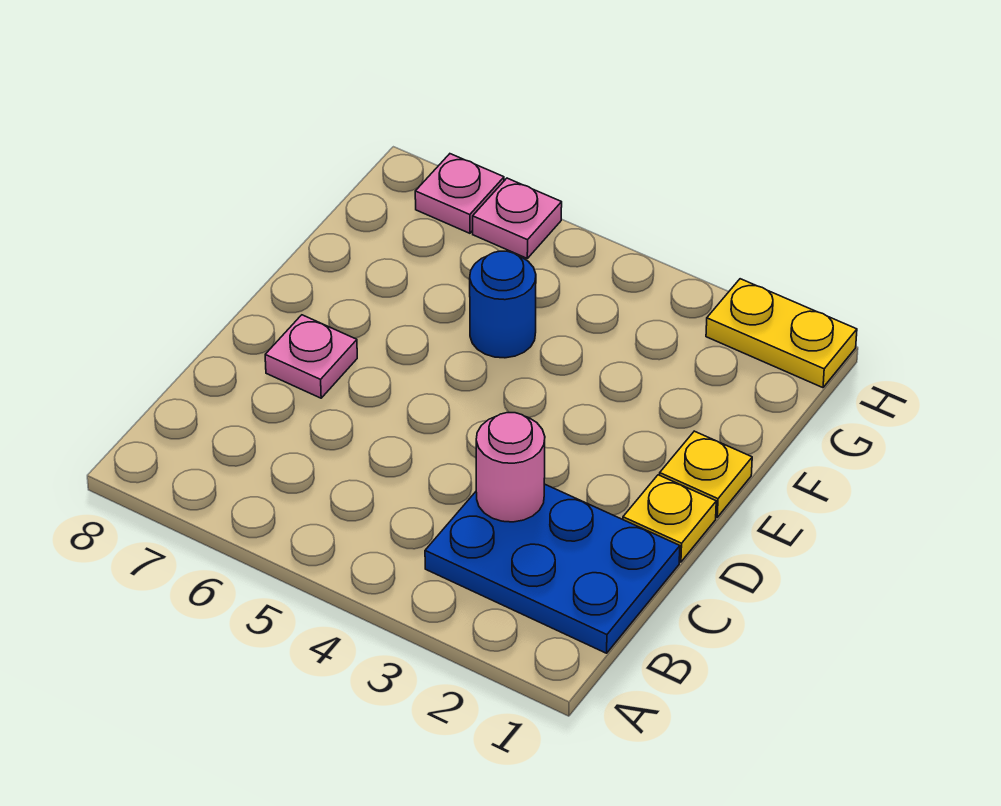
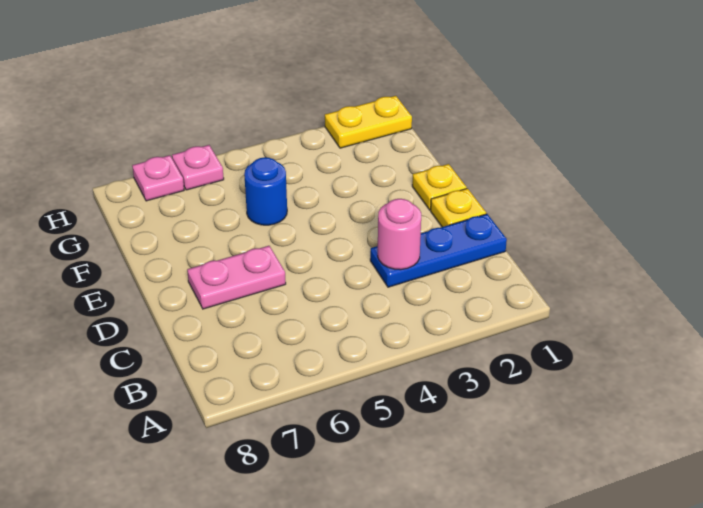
blue 2x3 plate [425,484,680,653] -> blue 1x3 plate [370,214,507,287]
pink 1x1 plate [265,315,357,398] -> pink 1x2 plate [187,246,286,309]

